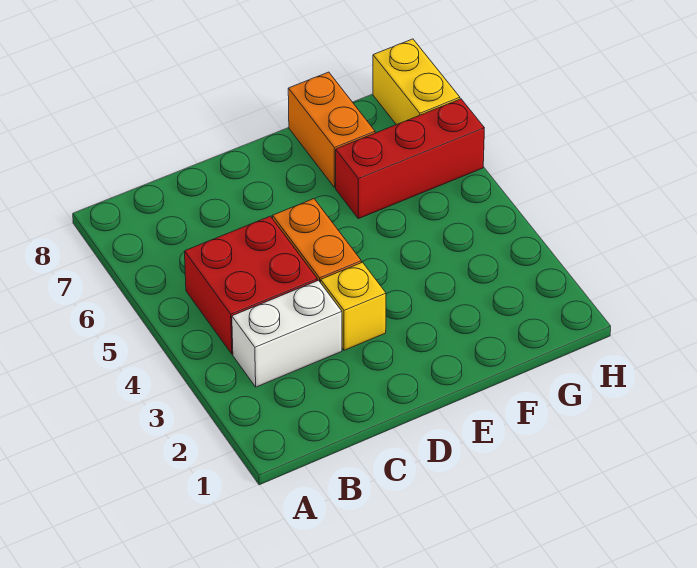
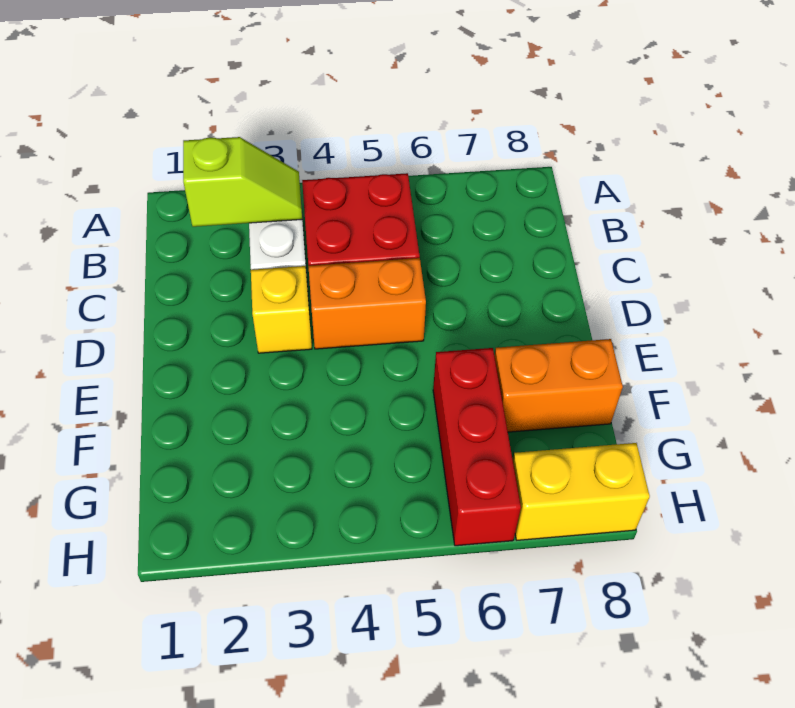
none -> lime 1x2 slope [183,137,302,227]

